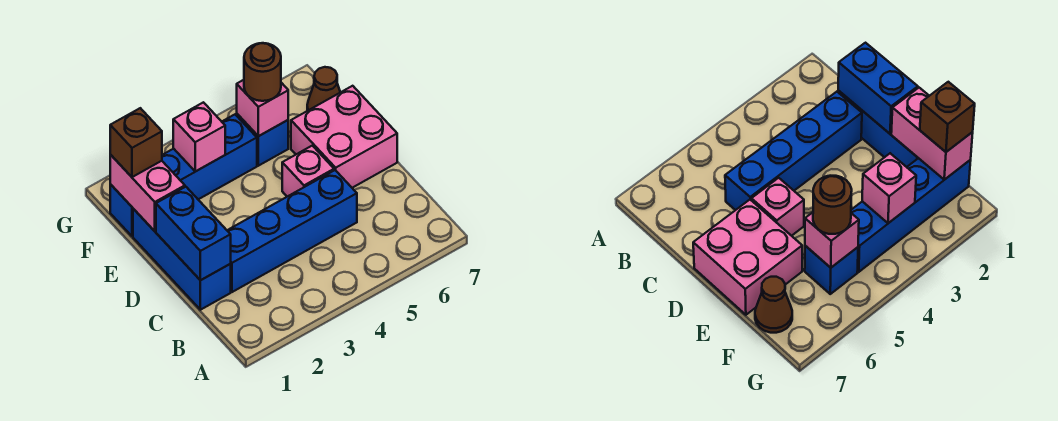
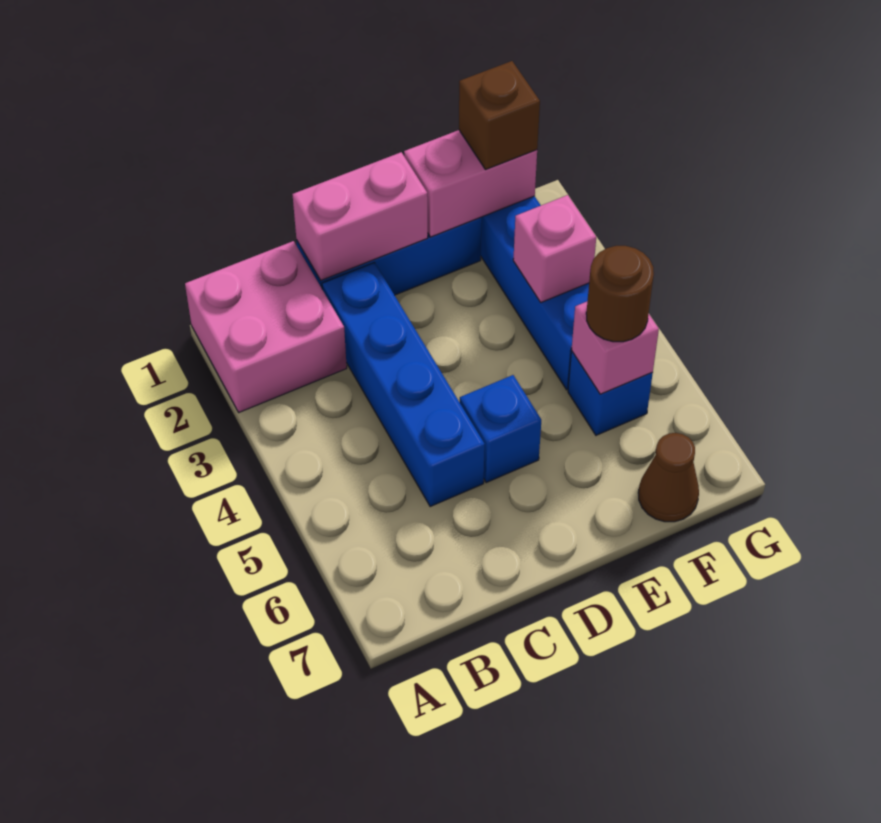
blue 1x2 brick [156,187,231,280] -> pink 1x2 brick [292,152,428,281]
pink 1x1 brick [282,146,334,197] -> blue 1x1 brick [460,375,541,483]
pink 2x2 brick [291,86,397,188] -> pink 2x2 brick moved to [185,241,347,412]

